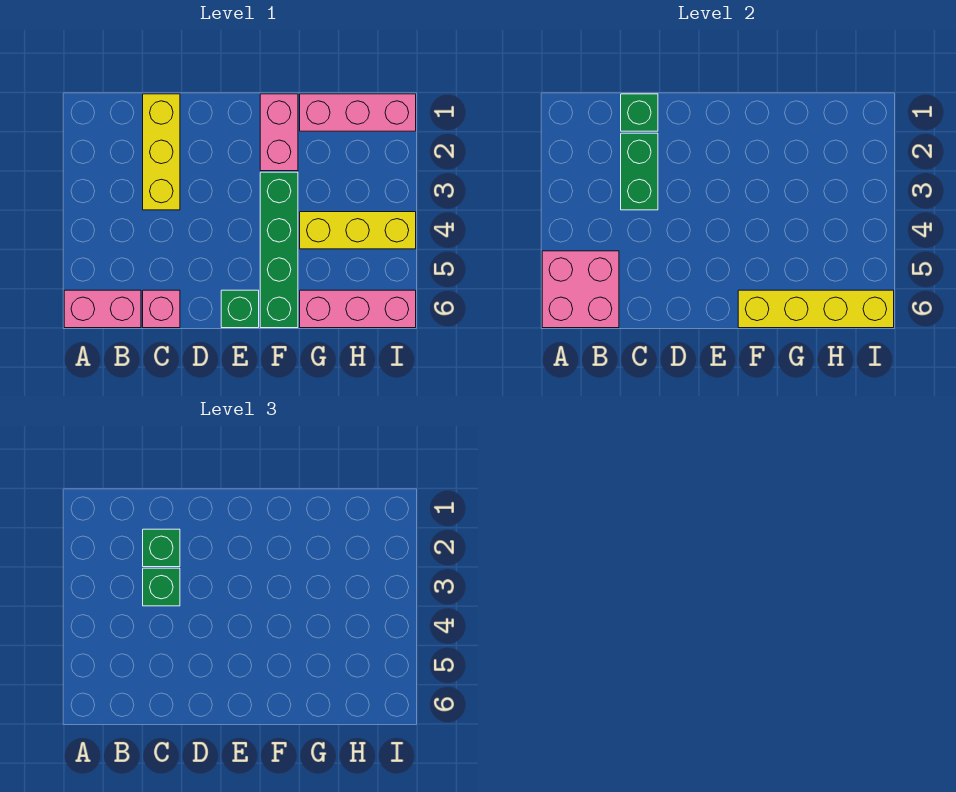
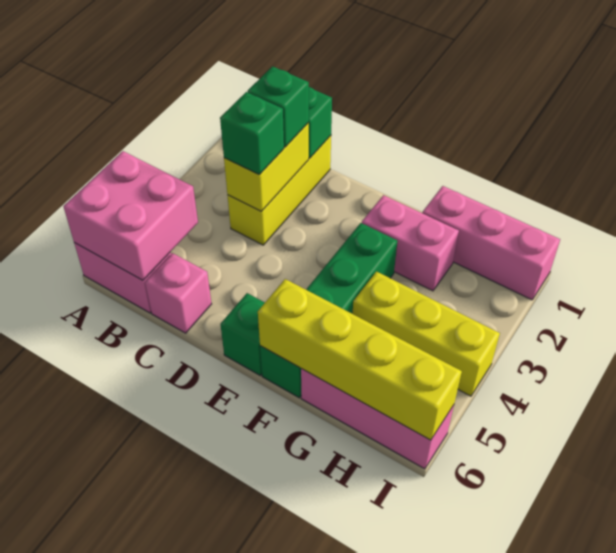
green 1x2 brick [621,133,658,210] -> yellow 1x2 brick [224,123,309,212]
pink 1x2 brick [260,94,298,171] -> pink 1x2 brick turned to [362,195,459,291]

